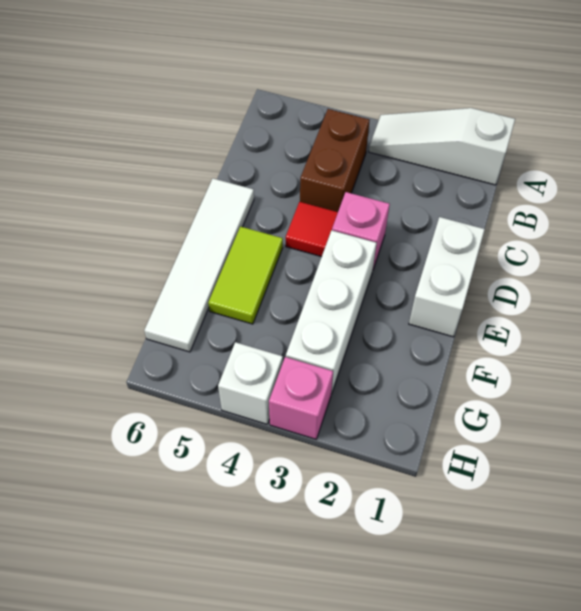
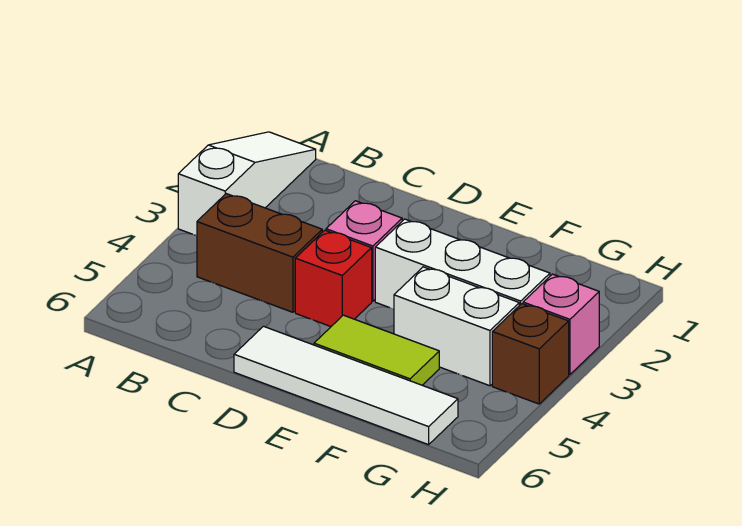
white 1x3 slope [369,108,515,185] -> white 1x3 slope turned to [178,132,316,236]
white 1x2 brick [409,217,485,337] -> white 1x2 brick moved to [394,267,519,386]
red 1x1 tile [286,202,338,257] -> red 1x1 brick [295,230,372,326]
white 1x1 brick [218,342,283,424] -> brown 1x1 brick [492,304,569,404]

